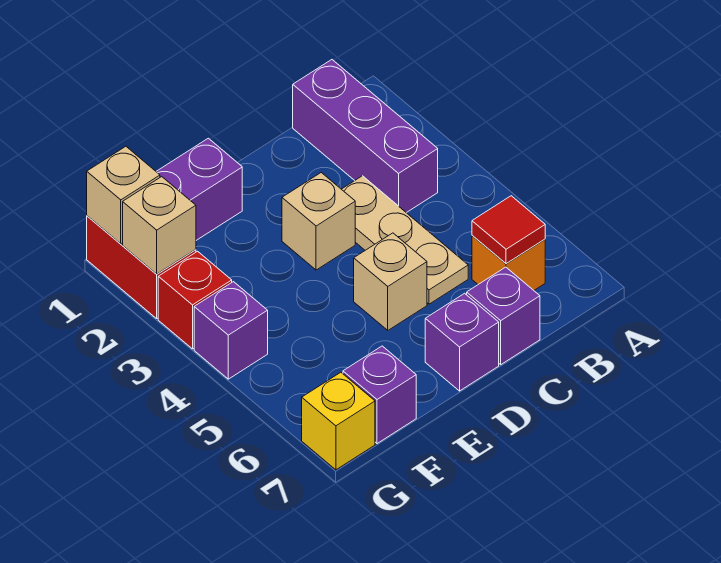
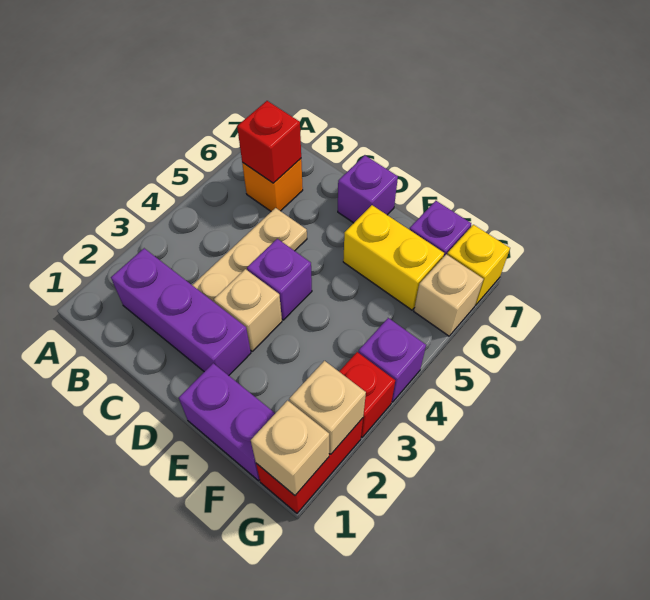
purple 1x3 brick [293,60,438,213] -> purple 1x3 brick turned to [111,248,251,375]
red 1x1 tile [472,196,545,264] -> red 1x1 brick [237,101,301,183]
purple 1x1 brick [467,267,540,365] -> purple 1x1 brick moved to [247,239,312,320]
tan 1x1 brick [354,233,427,330] -> tan 1x1 brick moved to [414,254,483,336]
none -> yellow 1x2 brick [343,205,444,310]

